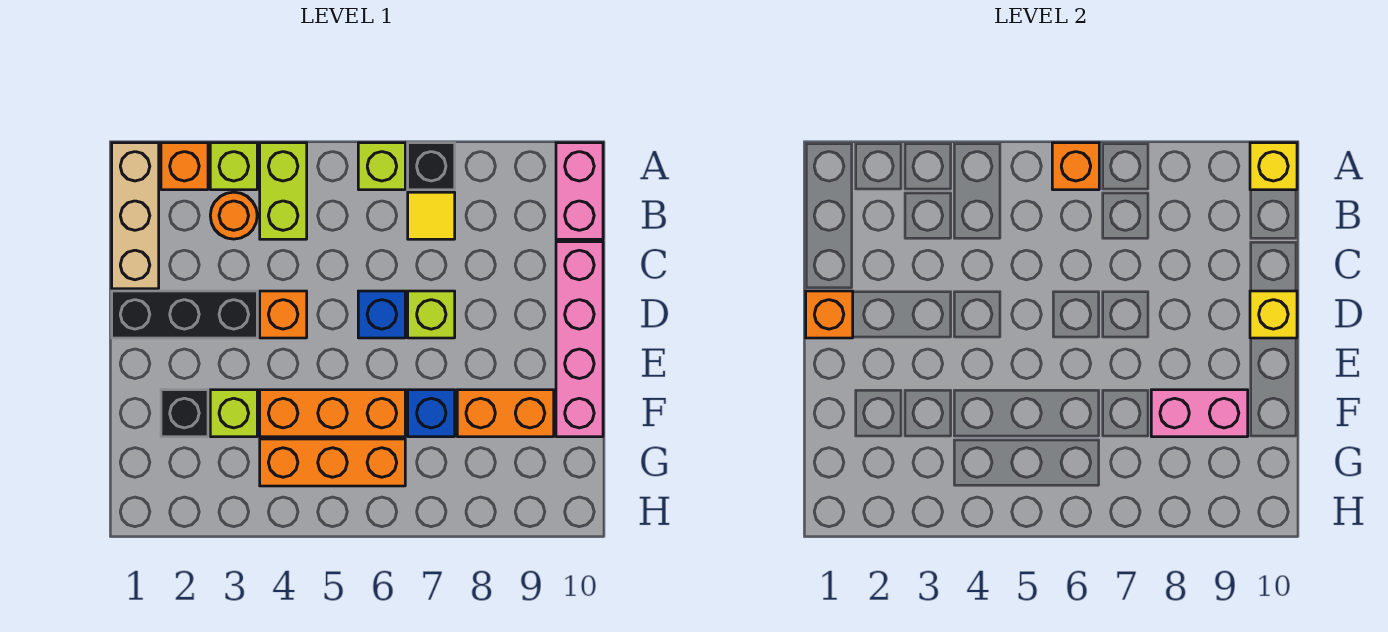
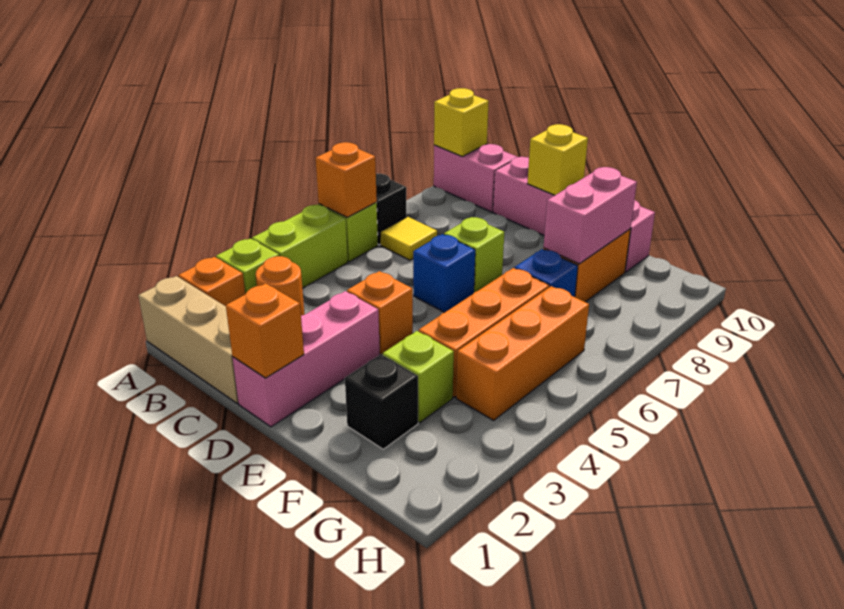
lime 1x2 brick [260,143,307,239] -> lime 1x2 brick turned to [252,205,348,288]
black 1x3 brick [112,291,257,338] -> pink 1x3 brick [233,291,380,427]

